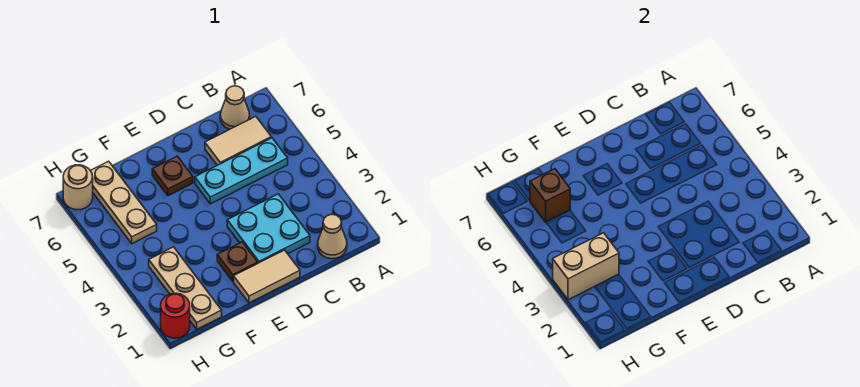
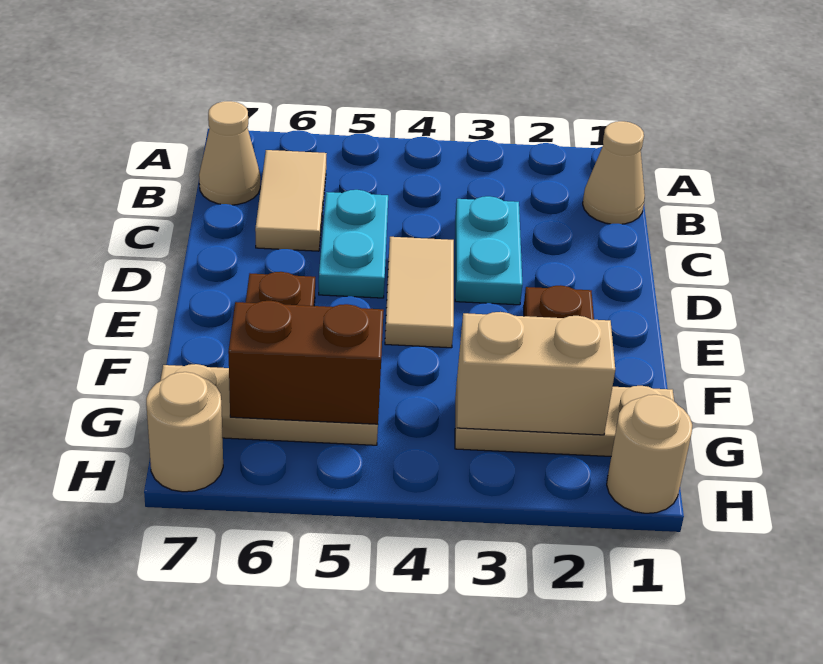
cyan 1x3 plate [195,138,288,204] -> cyan 1x2 plate [319,190,388,298]
cyan 2x2 plate [227,194,310,263] -> cyan 1x2 plate [455,196,522,305]
tan 1x2 tile [234,250,300,303] -> tan 1x2 tile moved to [385,237,454,348]
tan 1x2 brick [553,233,619,300] -> tan 1x2 brick turned to [457,312,615,435]
brown 1x1 brick [530,169,570,222] -> brown 1x2 brick [228,301,384,424]
red 1x1 round brick [161,293,190,338] -> tan 1x1 round brick [607,395,692,513]

